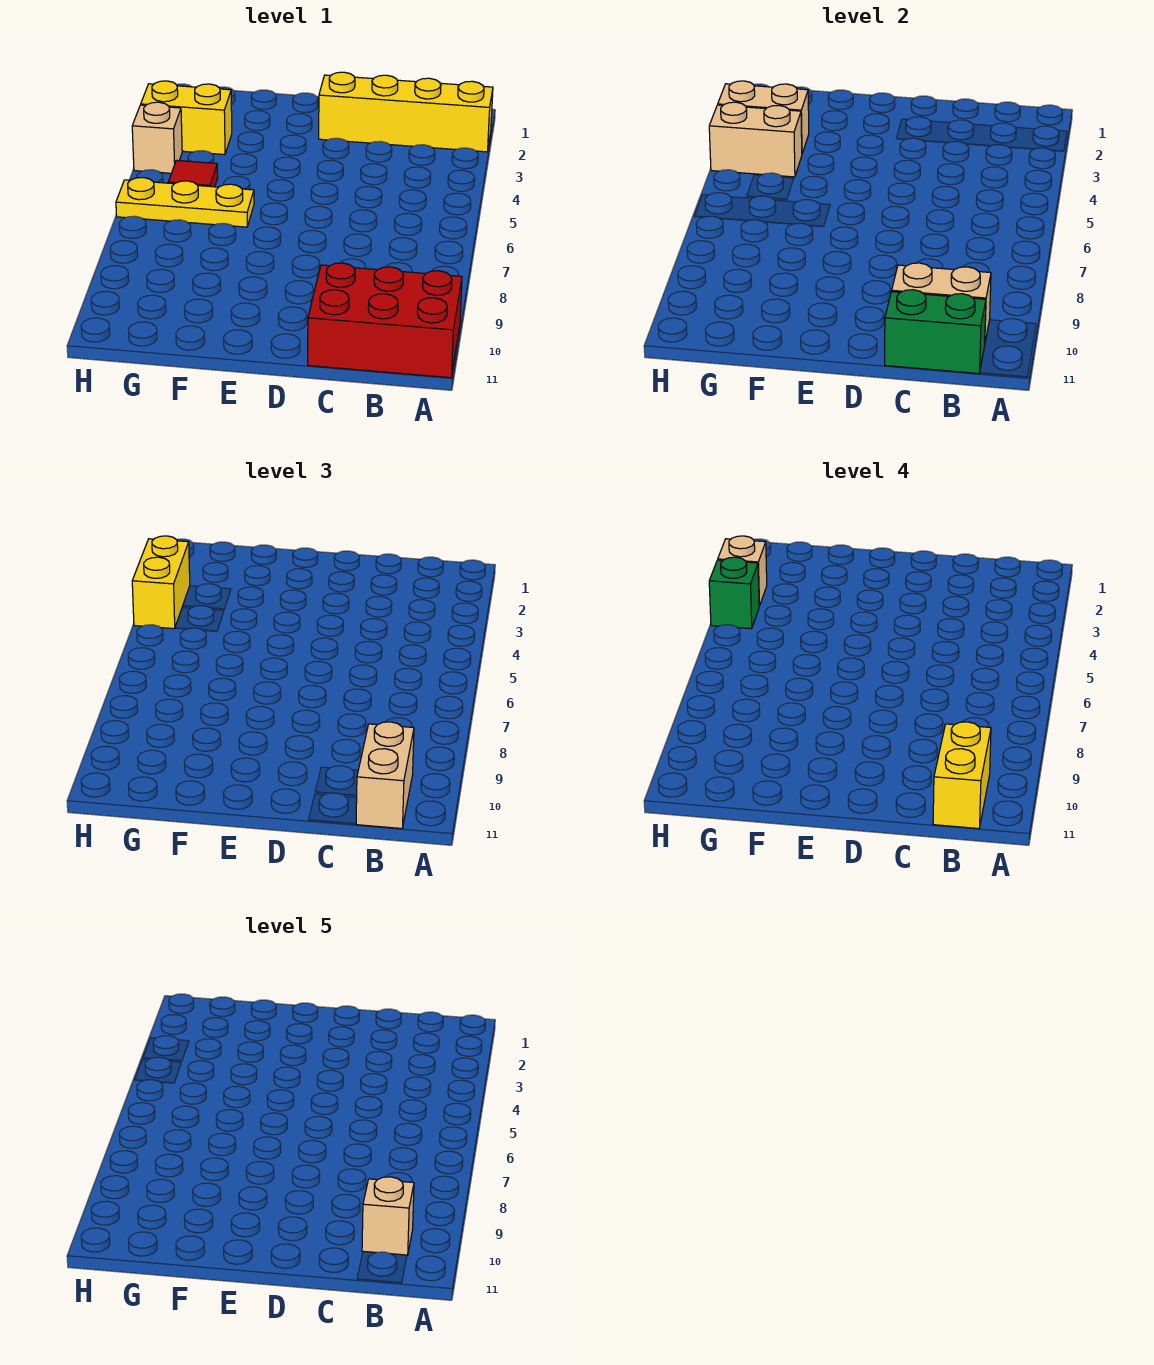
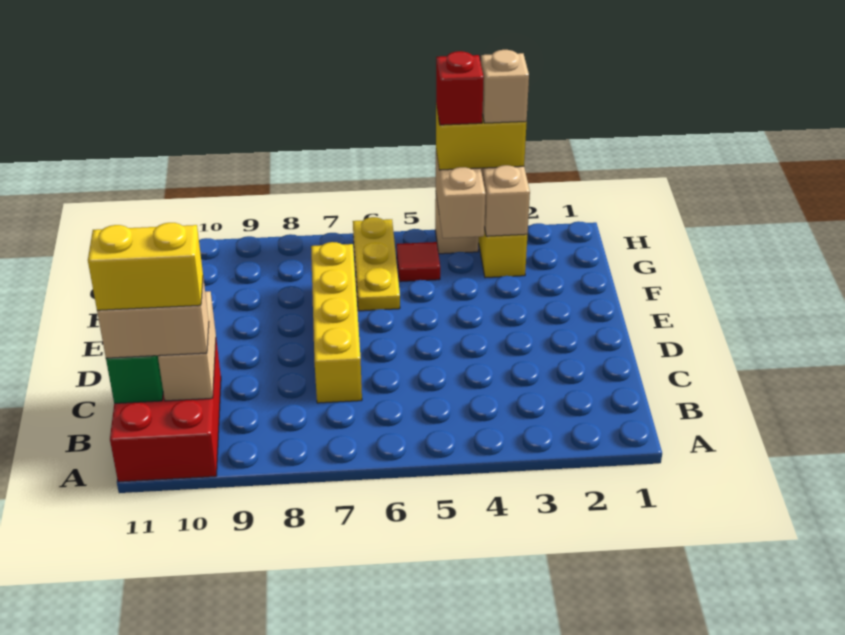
yellow 1x4 brick [319,72,493,152] -> yellow 1x4 brick moved to [311,242,362,403]
tan 1x1 brick [362,1177,414,1255] -> none
green 1x1 brick [709,557,759,629] -> red 1x1 brick [436,51,484,125]

